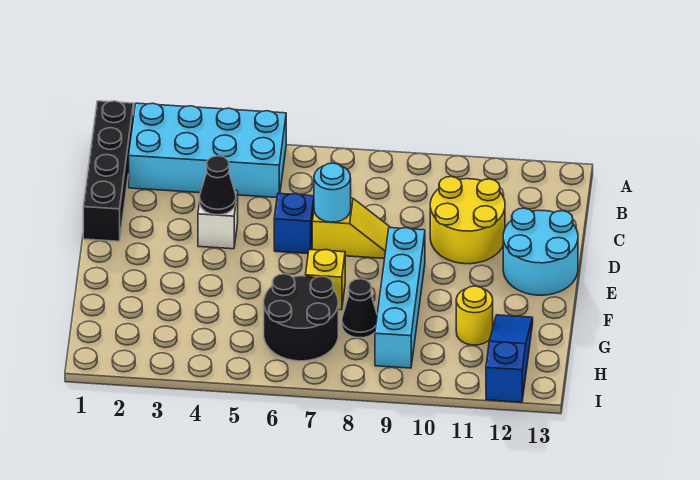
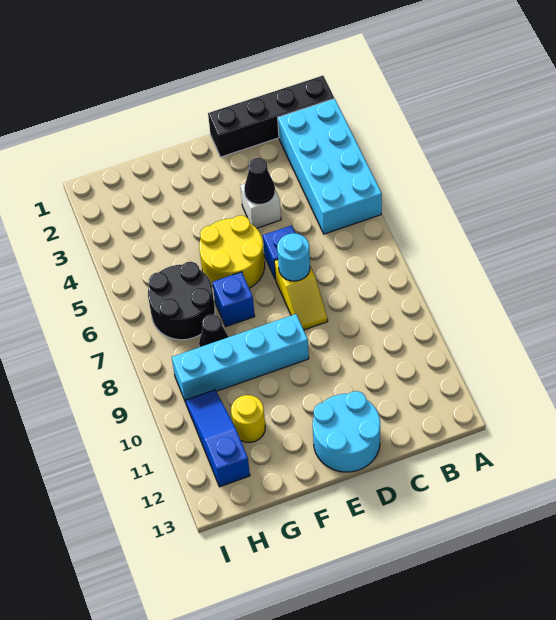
yellow 2x2 round brick [430,177,505,264] -> yellow 2x2 round brick moved to [199,215,265,288]
yellow 1x1 brick [305,249,345,310] -> blue 1x1 brick [212,272,255,327]
blue 1x3 slope [486,315,533,402] -> blue 1x3 slope turned to [185,390,250,487]

